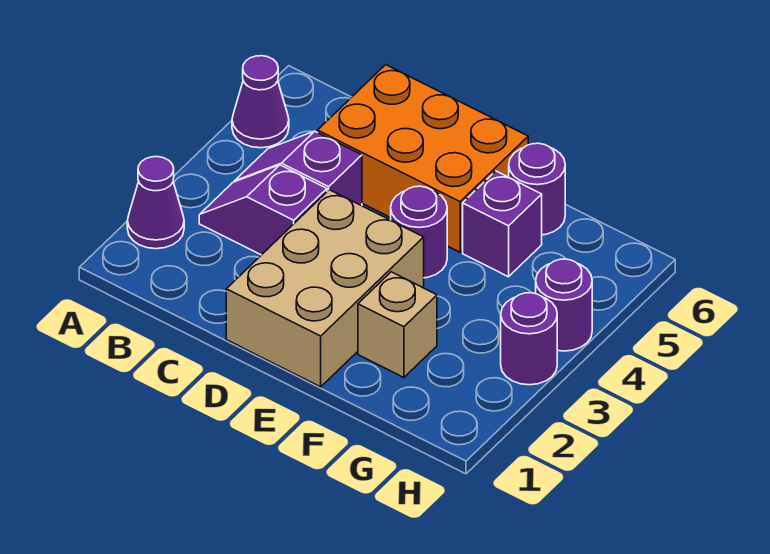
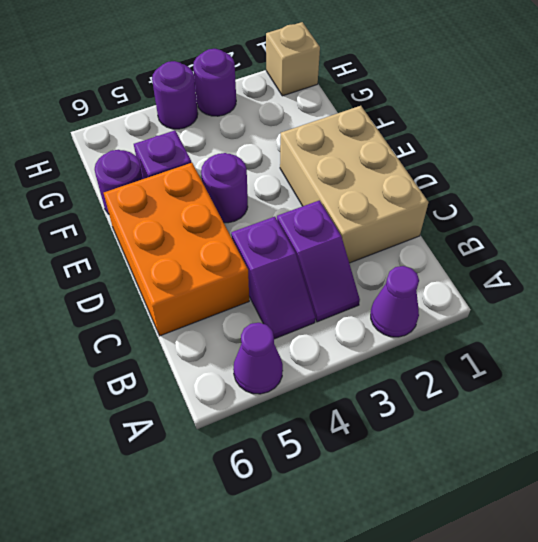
tan 2x3 brick [226,190,424,387] -> tan 2x3 brick turned to [280,106,428,263]
tan 1x1 brick [358,272,437,378] -> tan 1x1 brick moved to [266,22,320,96]

